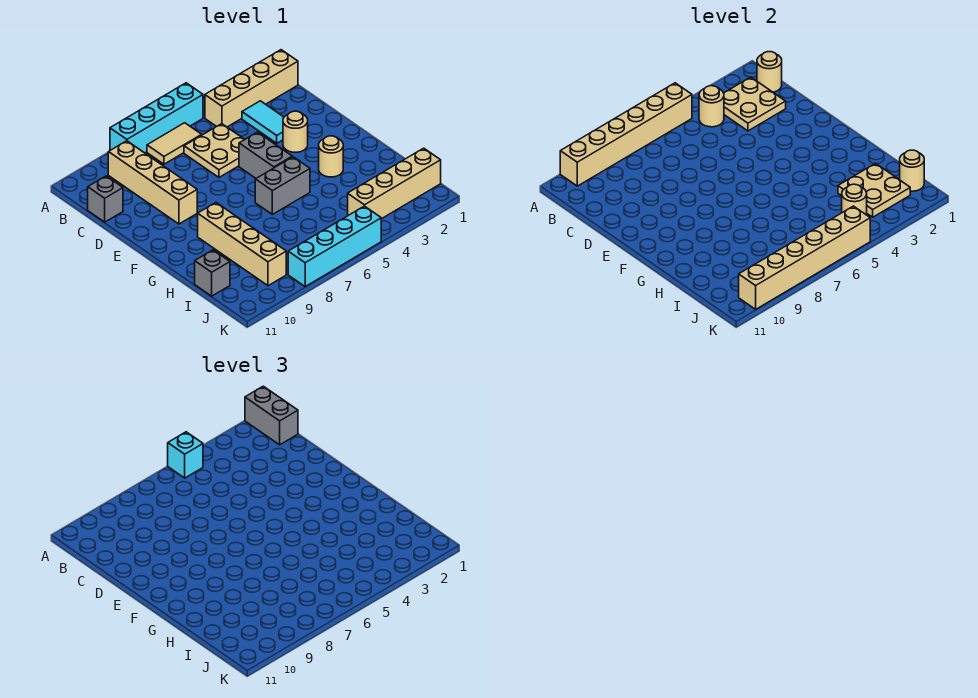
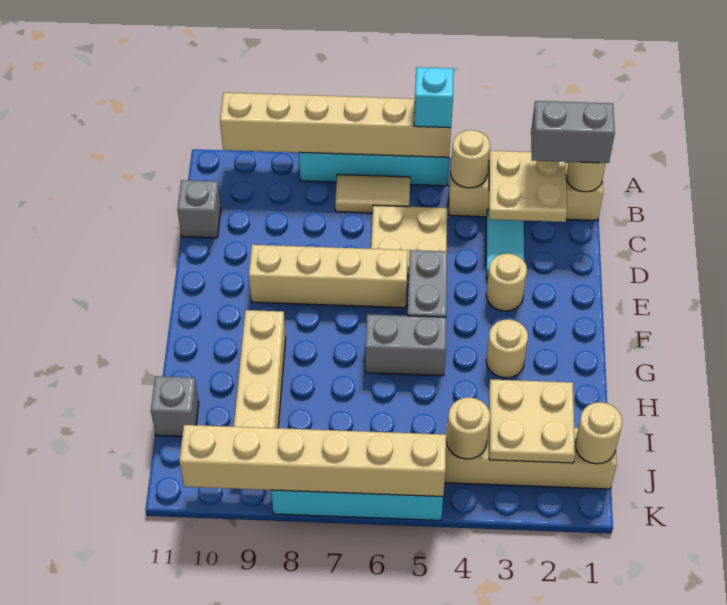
grey 1x2 brick [245,386,298,445] -> grey 1x2 brick turned to [531,101,615,163]
tan 1x4 brick [108,141,197,224] -> tan 1x4 brick turned to [249,245,408,308]

